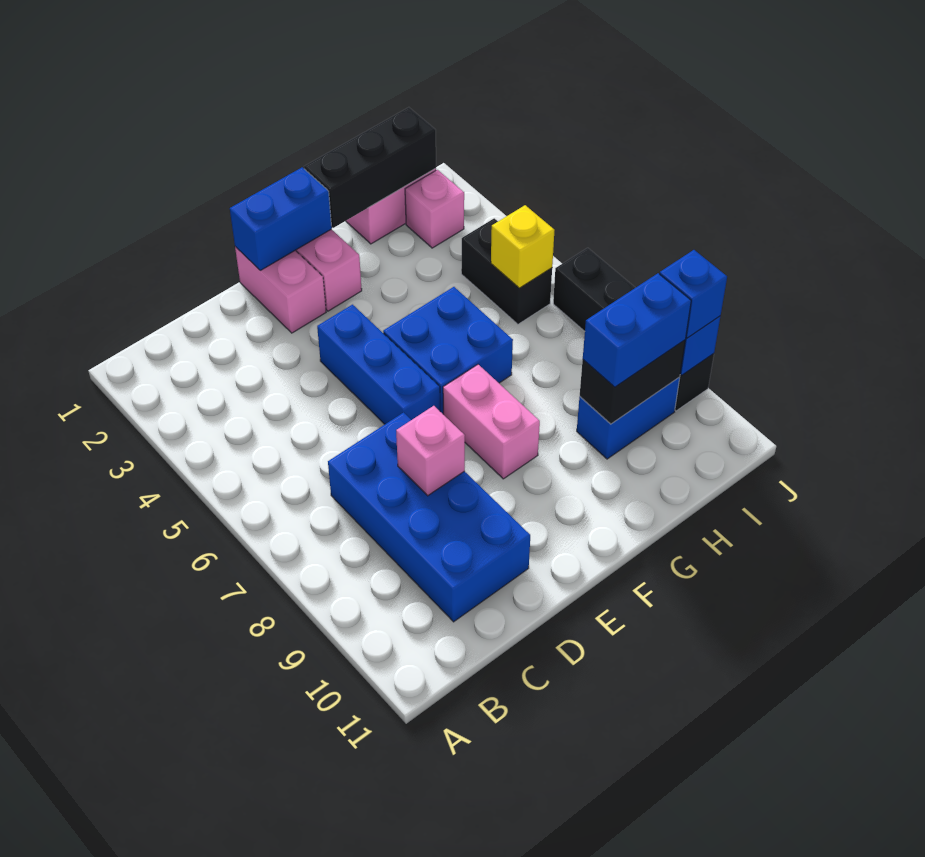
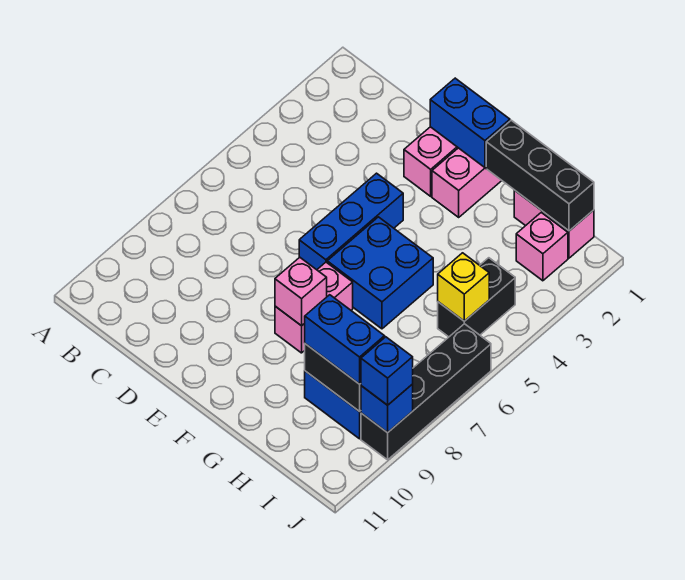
blue 2x4 brick [328,413,530,622] -> none
pink 1x1 brick [396,406,465,496] -> pink 1x1 brick moved to [275,257,327,326]

